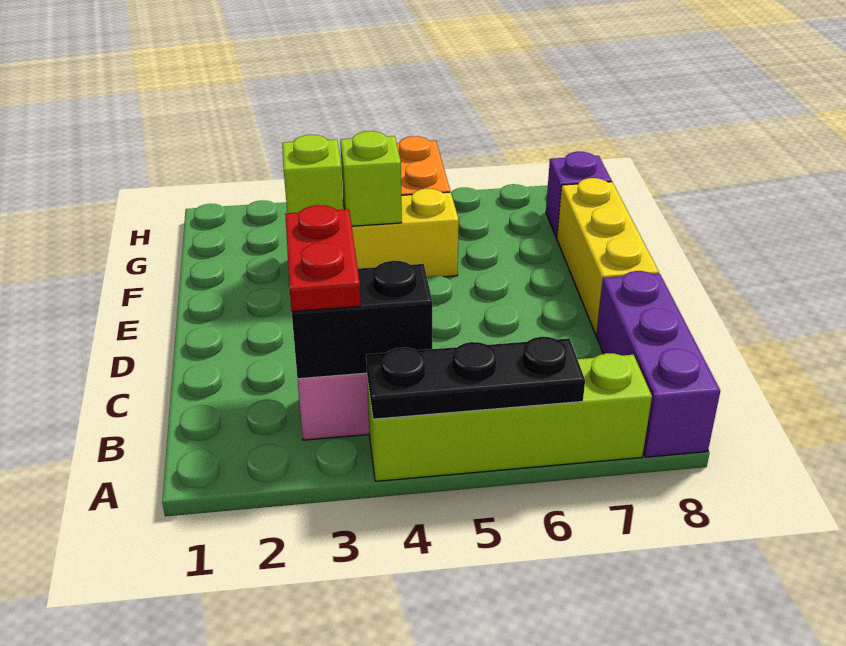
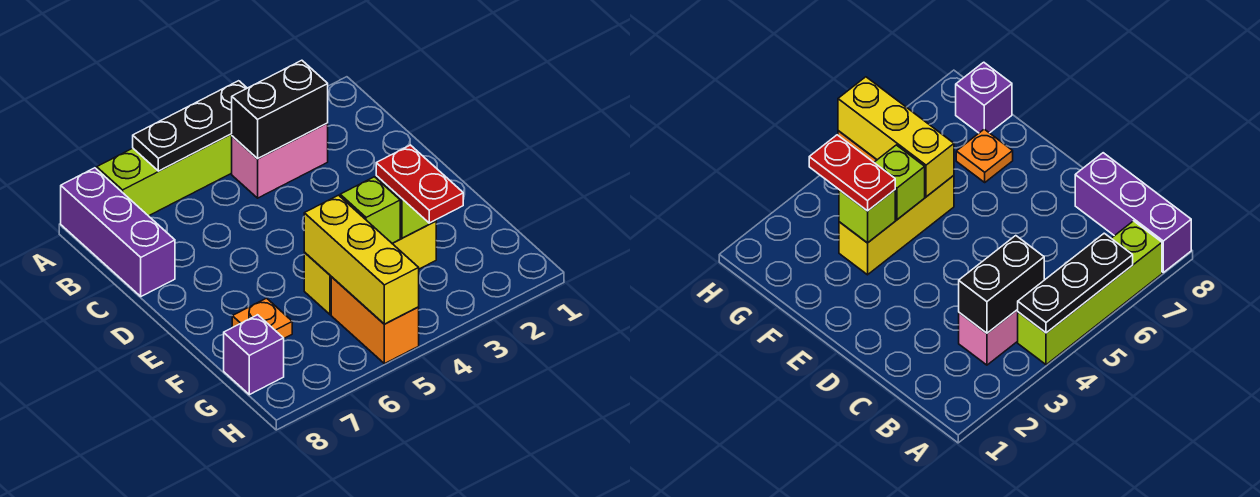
red 1x2 plate [285,205,361,312] -> red 1x2 plate moved to [376,145,463,223]
yellow 1x3 brick [557,178,659,334] -> yellow 1x3 brick moved to [304,195,419,324]
none -> orange 1x1 plate [232,298,292,338]

